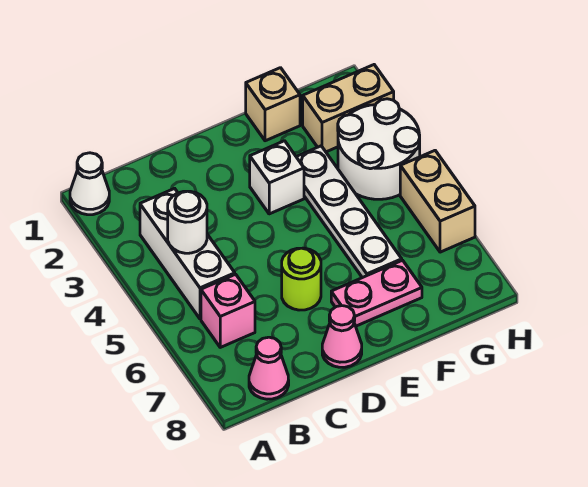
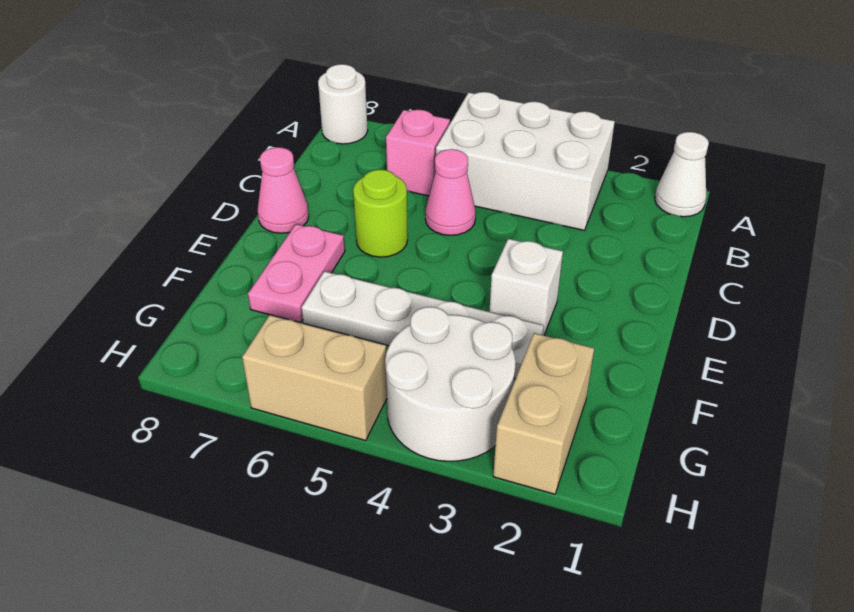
white 1x3 brick [140,188,235,319] -> white 2x3 brick [436,92,615,230]
white 1x1 round brick [168,191,207,253] -> white 1x1 round brick moved to [318,64,368,144]
pink 1x1 cone [249,337,289,399] -> pink 1x1 cone moved to [425,149,476,235]
tan 1x1 brick [246,68,300,141] -> none

